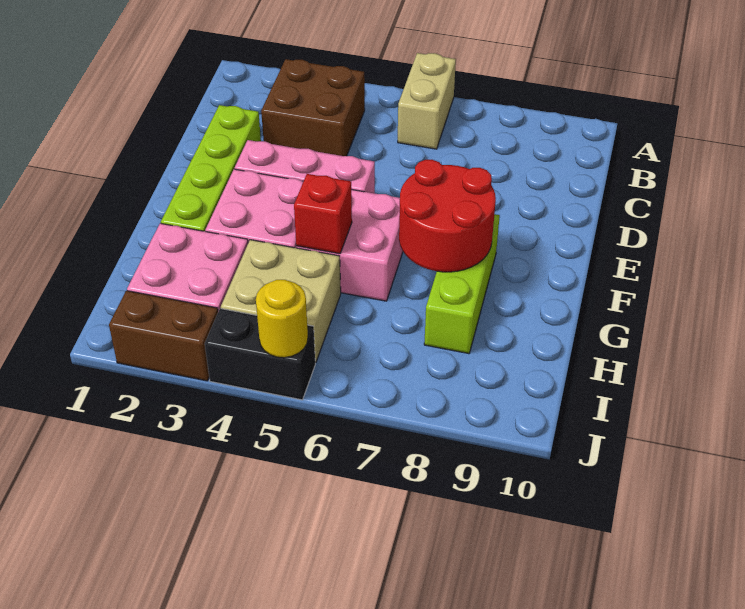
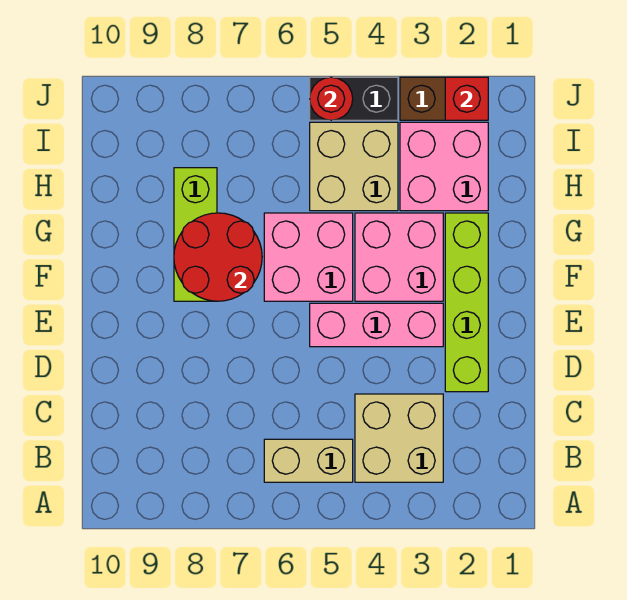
tan 1x2 brick [398,53,456,149] -> tan 1x2 brick turned to [264,439,353,482]
brown 2x2 brick [261,59,365,156] -> tan 2x2 brick [355,394,443,482]
red 1x1 brick [294,174,352,254] -> red 1x1 brick moved to [445,77,488,120]
yellow 1x1 round brick [256,280,308,358] -> red 1x1 round brick [310,77,353,120]

